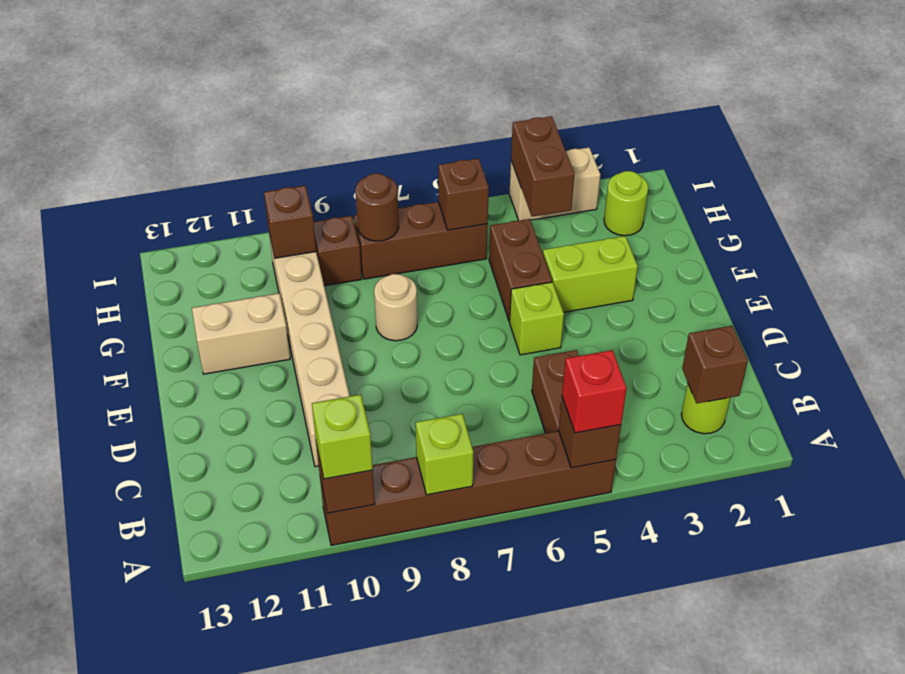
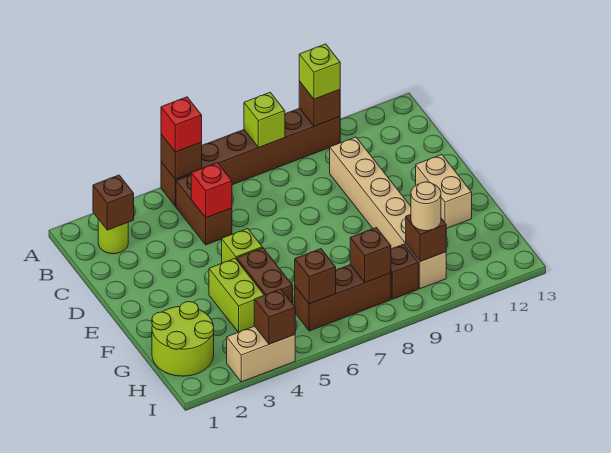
none -> red 1x1 brick [191,163,232,218]
lime 1x2 brick [543,236,638,312] -> lime 1x2 brick turned to [209,258,264,332]
tan 1x1 round brick [374,274,417,341] -> tan 1x1 round brick moved to [411,182,441,231]
tan 1x2 brick [192,293,290,374] -> tan 1x2 brick turned to [416,155,472,229]
lime 1x1 round brick [604,171,648,236] -> lime 2x2 round brick [152,302,214,376]
brown 1x2 brick [511,116,574,217] -> brown 1x1 brick [254,289,295,344]
brown 1x1 round brick [355,173,399,241] -> brown 1x1 brick [350,228,391,283]

